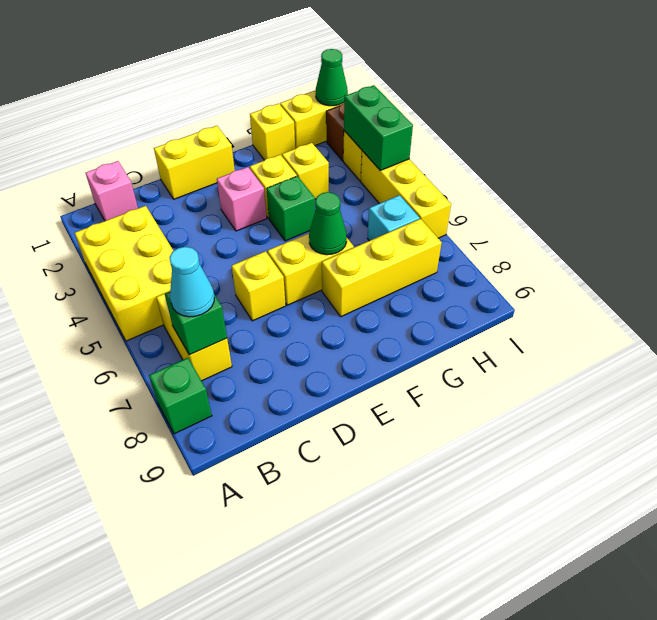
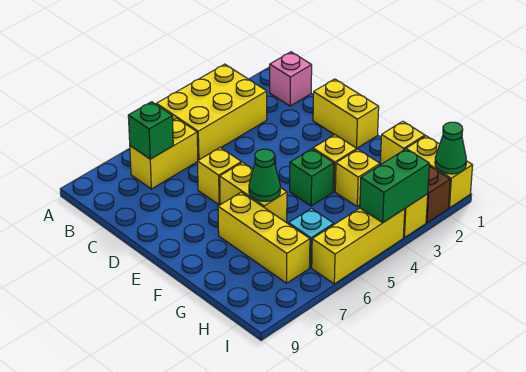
green 1x1 brick [149,358,212,434] -> none
cyan 1x1 cone [169,247,214,317] -> none
pink 1x1 brick [217,167,267,231] -> none

